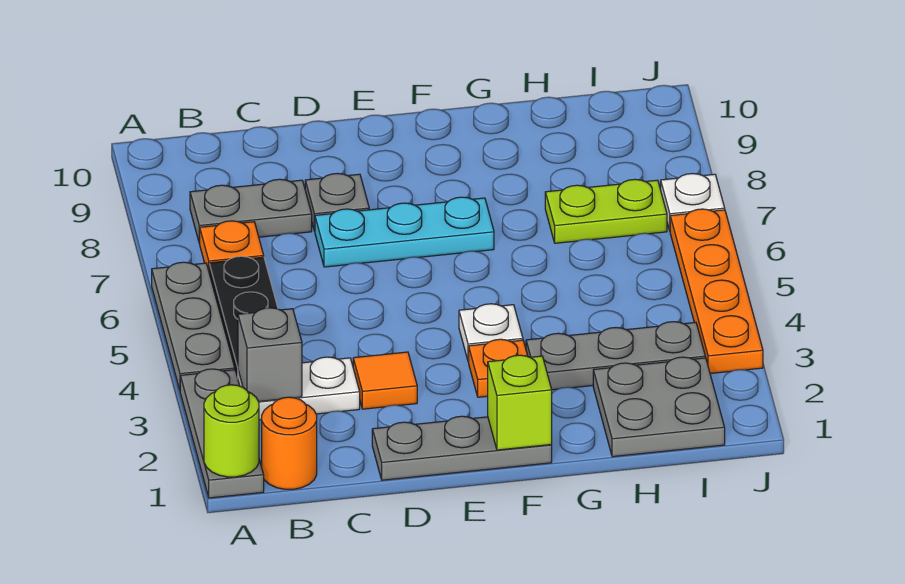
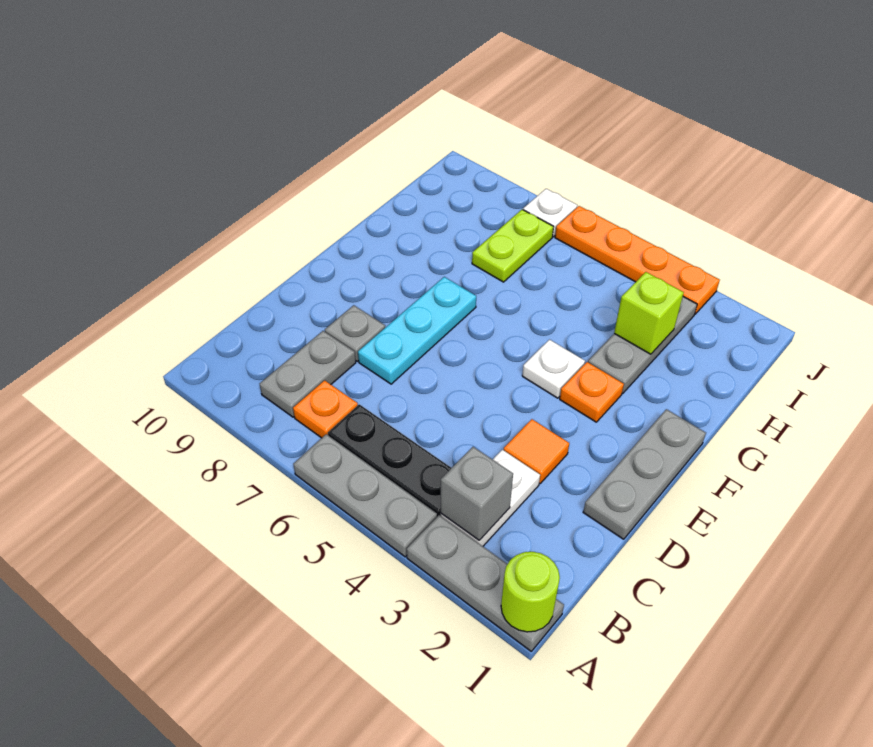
orange 1x1 round brick [262,397,317,489] -> none
lime 1x1 brick [488,355,552,450] -> lime 1x1 brick moved to [614,272,684,354]
grey 2x2 plate [593,357,725,457] -> none

